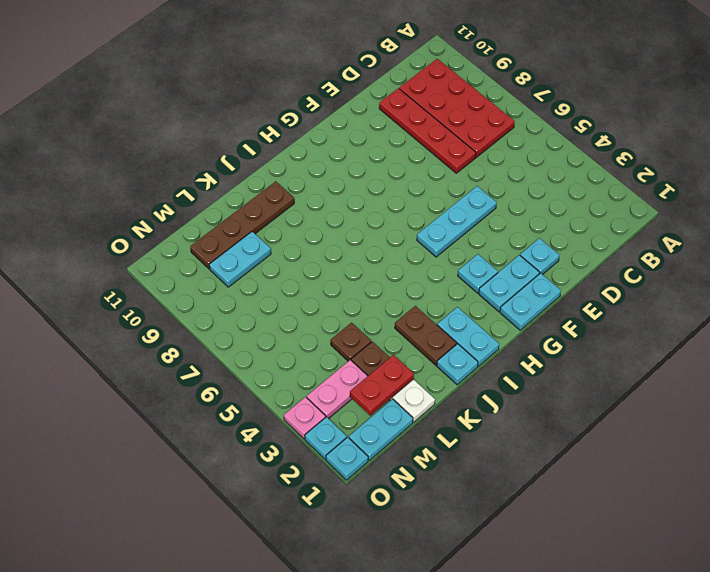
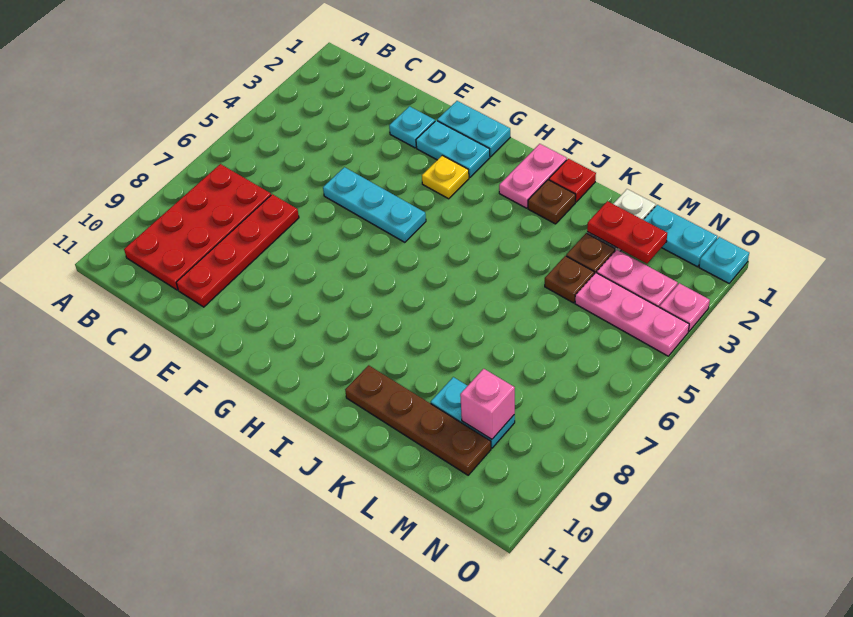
cyan 1x1 plate [458,254,498,293] -> yellow 1x1 plate [422,155,469,199]
cyan 1x2 plate [437,307,499,366] -> pink 1x2 plate [499,144,567,208]
cyan 1x1 plate [437,344,478,385] -> red 1x1 plate [549,159,596,202]
brown 1x2 plate [395,306,457,365] -> brown 1x1 plate [528,180,576,224]
none -> pink 1x3 plate [575,273,689,356]
none -> pink 1x1 brick [460,369,515,439]
cyan 1x1 plate [305,417,347,459] -> none

